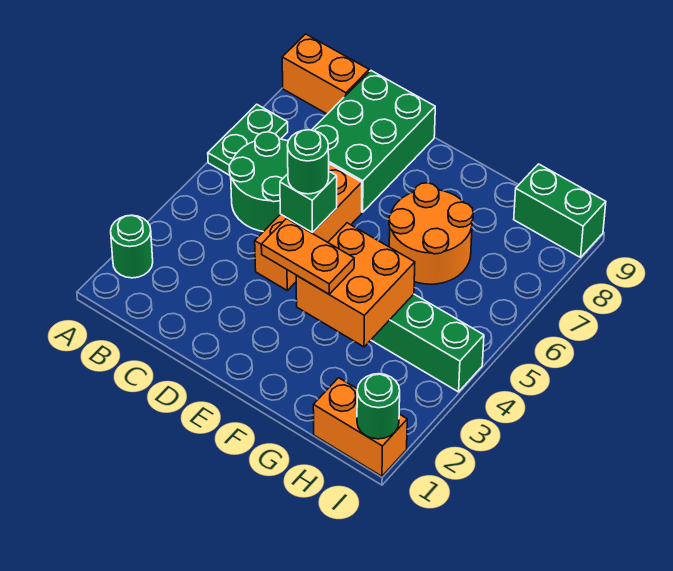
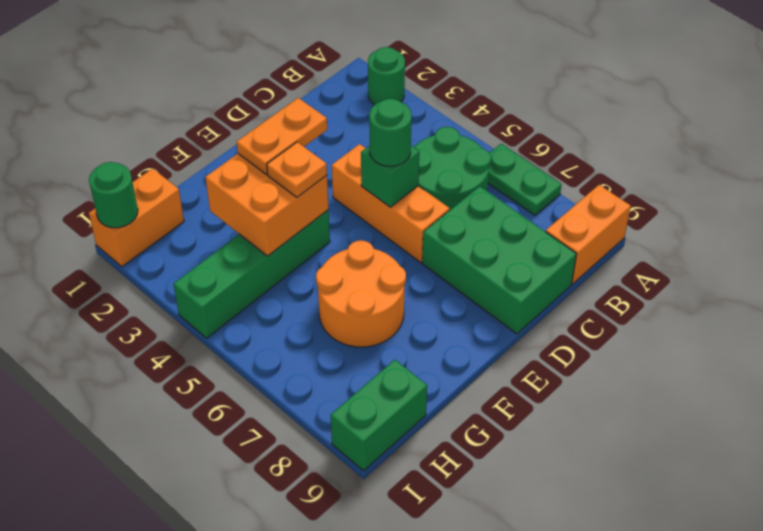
none -> orange 1x1 plate [267,142,327,197]

